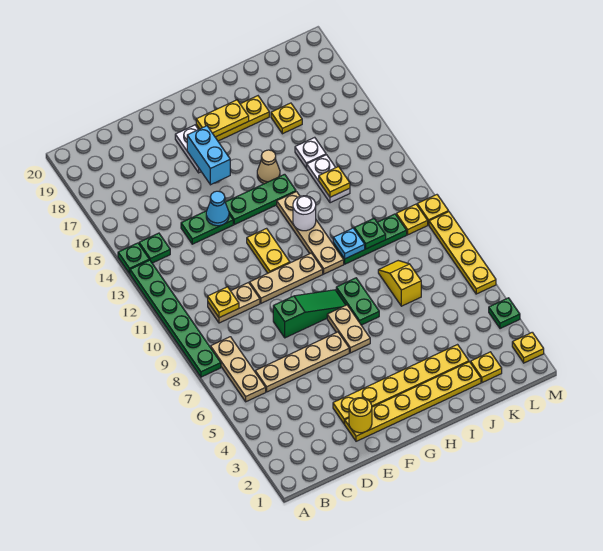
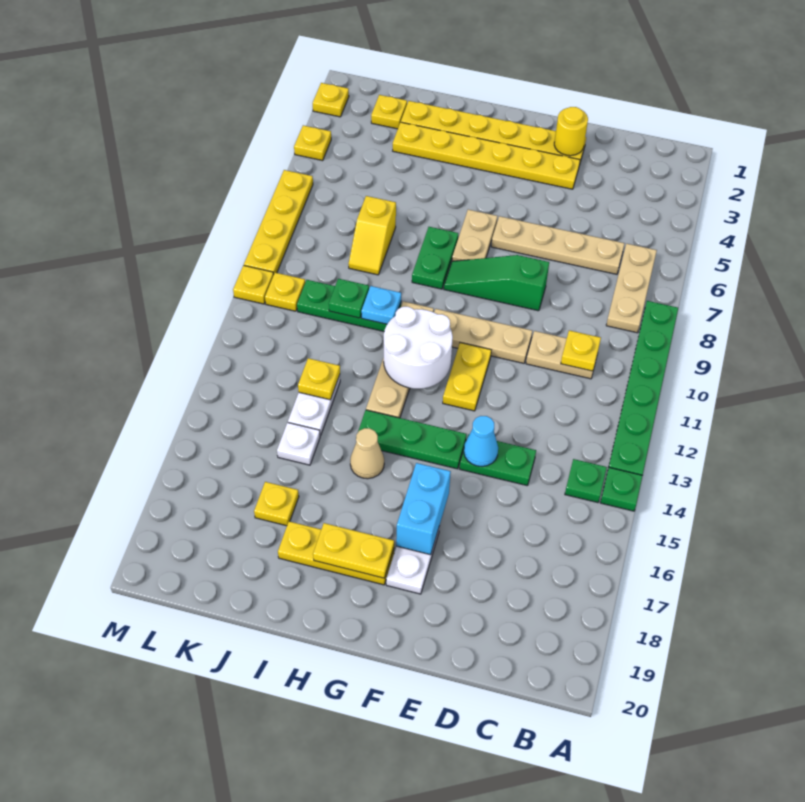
white 1x1 round brick [293,196,316,231] -> white 2x2 round brick [384,307,453,389]
green 1x1 plate [489,298,520,329] -> yellow 1x1 plate [294,125,331,161]

